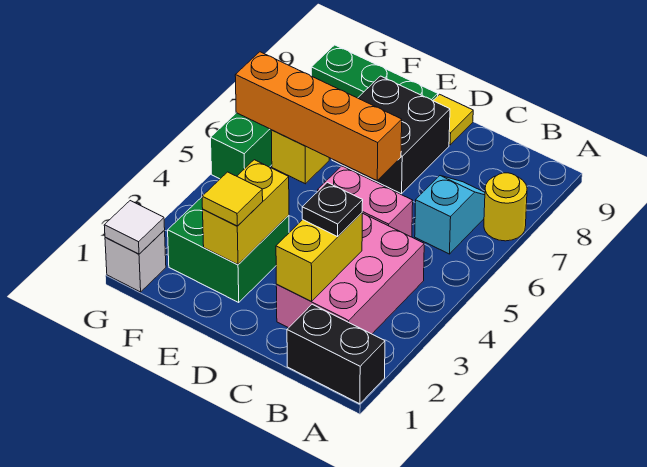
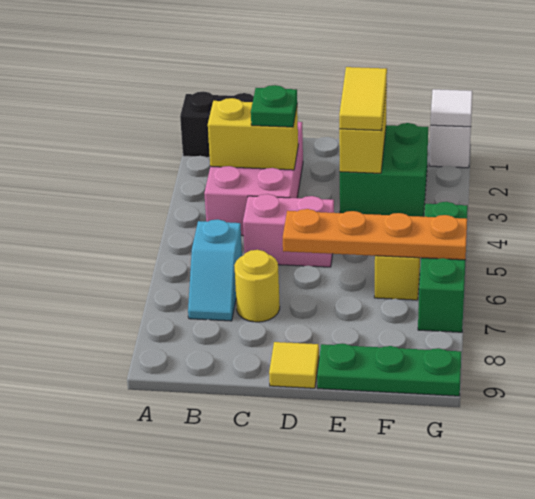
yellow 1x1 round brick [484,173,527,241] -> yellow 1x1 round brick moved to [234,250,280,322]
yellow 1x2 brick [276,213,363,301] -> yellow 1x2 brick turned to [208,98,298,170]
black 1x1 plate [302,182,363,237] -> green 1x1 plate [251,85,297,127]
orange 1x4 brick [235,52,402,180] -> orange 1x4 plate [283,209,467,260]
black 2x2 brick [332,76,450,194] -> none
yellow 1x1 tile [202,172,263,226] -> yellow 1x2 tile [339,67,387,131]

